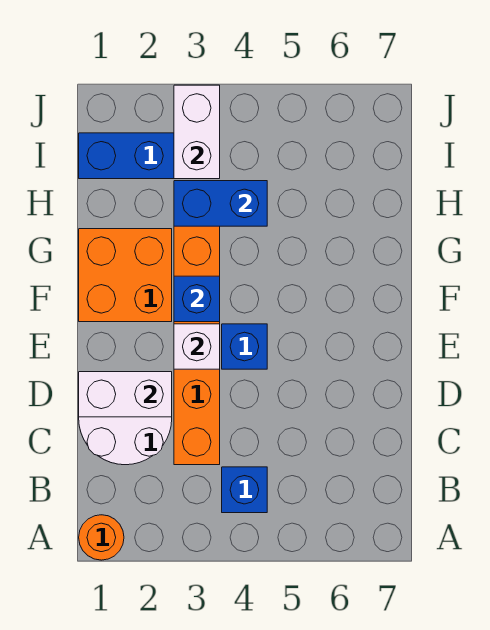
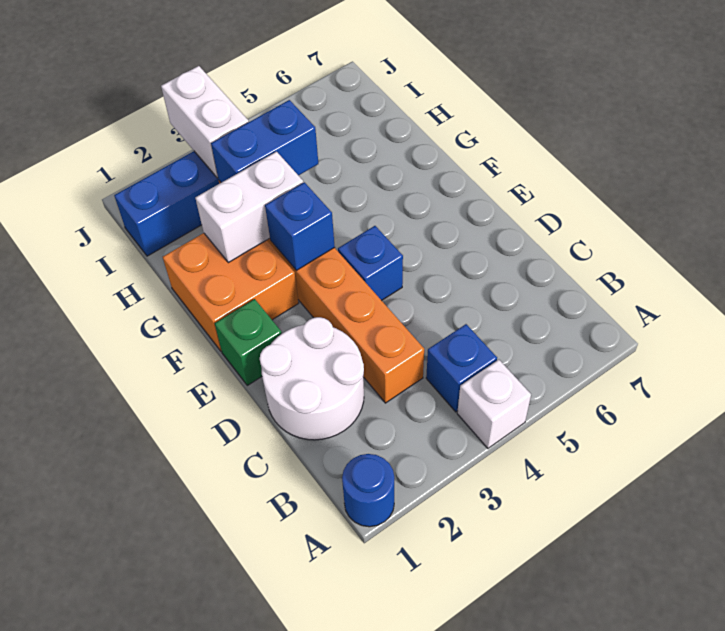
orange 1x1 round brick [79,515,124,560] -> blue 1x1 round brick [342,454,394,527]
white 1x2 brick [79,372,172,417] -> white 1x2 brick moved to [195,152,303,263]
none -> green 1x1 brick [215,299,282,385]
white 1x1 brick [174,324,220,369] -> white 1x1 brick moved to [457,360,531,448]

